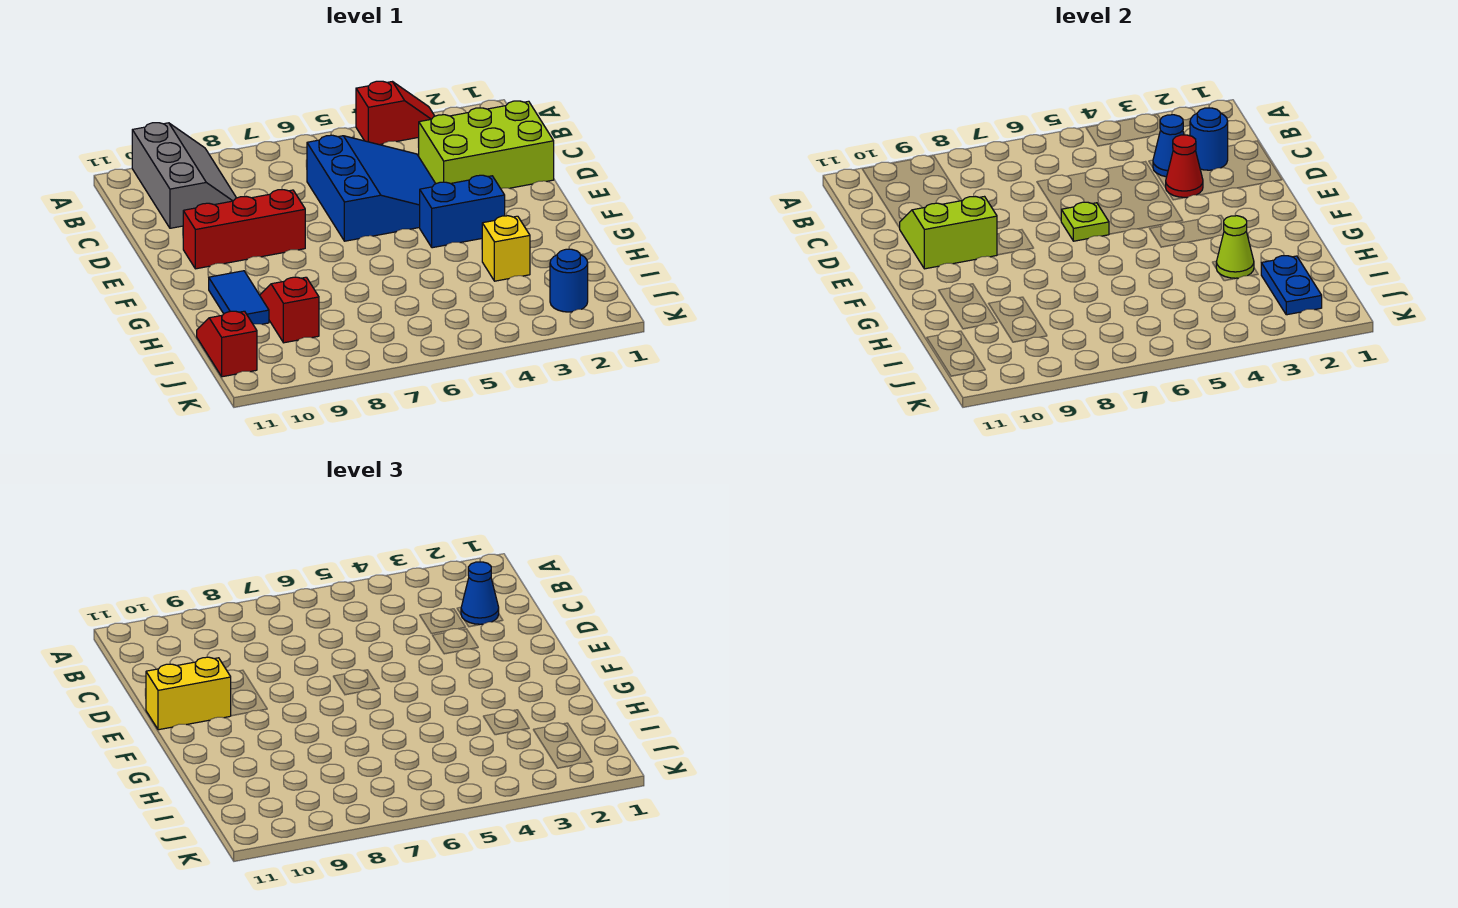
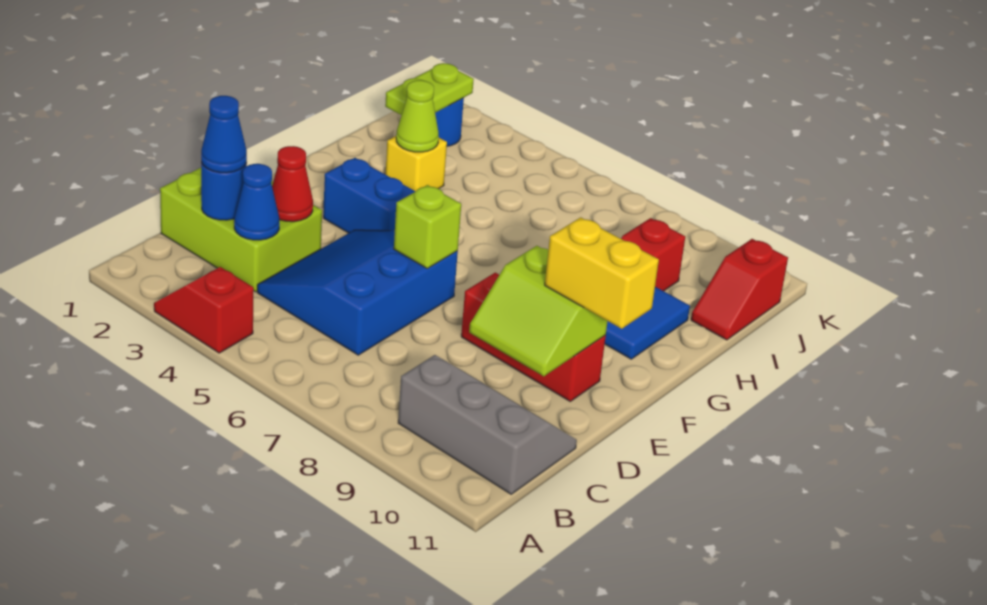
grey 2x3 slope [132,123,236,228] -> grey 2x3 slope turned to [398,355,577,494]
lime 1x1 plate [1061,202,1109,241] -> lime 1x1 brick [394,185,461,269]
blue 1x2 plate [1261,256,1322,315] -> lime 1x2 plate [385,63,474,115]

